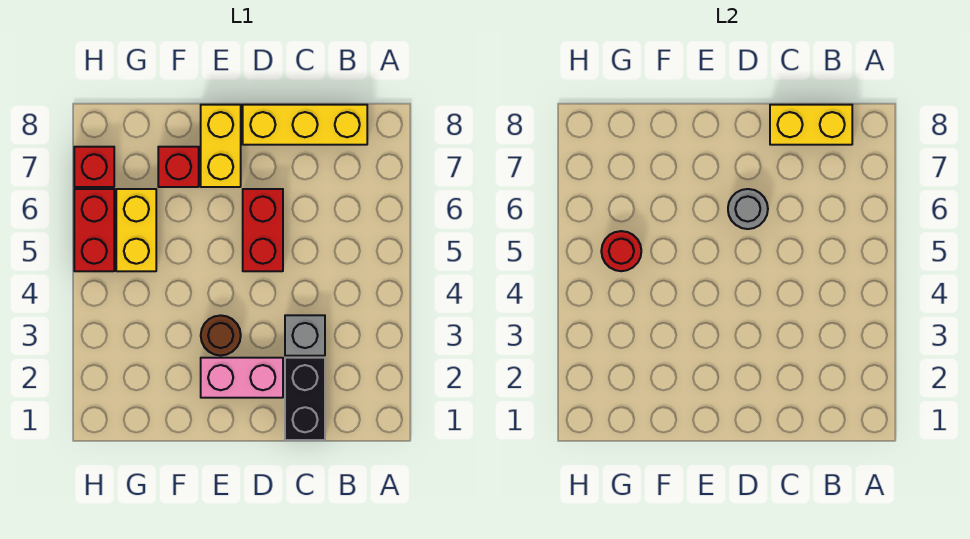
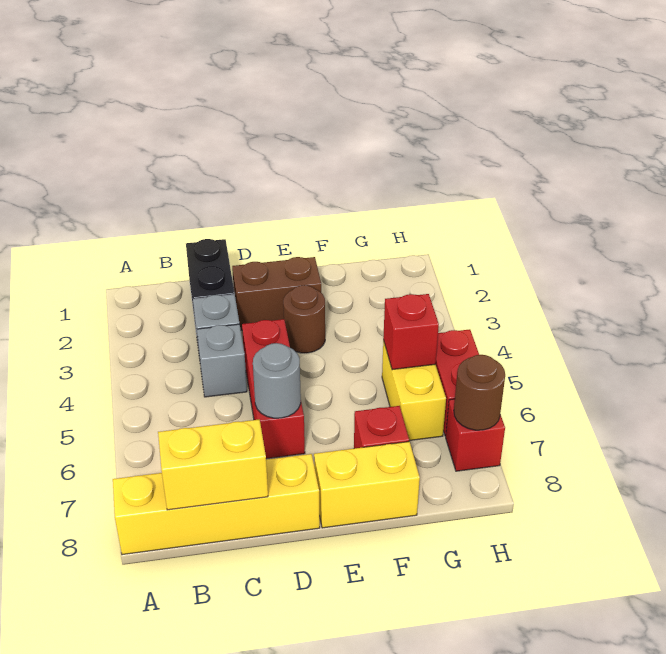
yellow 1x3 brick [243,105,367,145] -> yellow 1x4 brick [113,454,320,555]
none -> grey 1x1 brick [197,324,247,397]
pink 1x2 brick [201,358,283,398] -> brown 1x2 brick [232,257,321,330]
red 1x2 brick [243,189,283,271] -> red 1x3 brick [242,319,305,459]
yellow 1x2 brick [201,105,241,187] -> yellow 1x2 brick turned to [314,442,420,528]
red 1x1 round brick [601,231,641,271] -> red 1x1 brick [383,294,439,370]
none -> brown 1x1 round brick [454,355,505,430]

